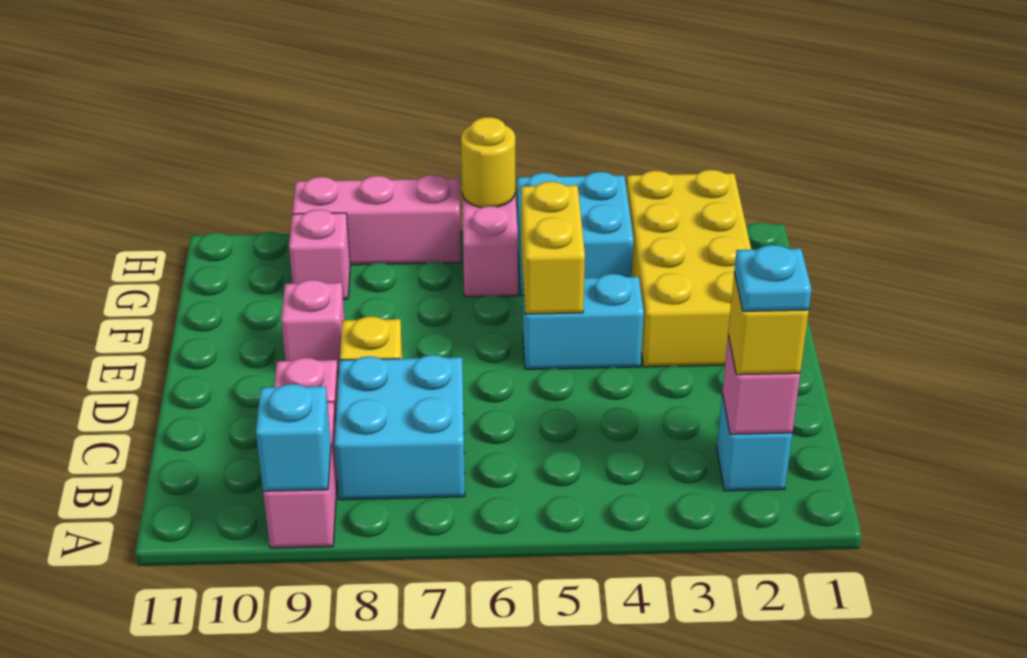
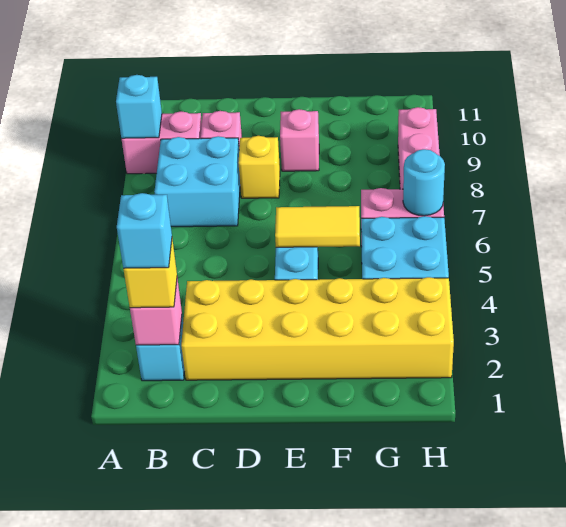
cyan 1x1 plate [734,245,812,311] -> cyan 1x1 brick [117,193,172,268]
yellow 2x4 brick [627,170,751,367] -> yellow 2x6 brick [181,277,454,380]
yellow 1x2 brick [521,181,585,314] -> yellow 1x2 tile [275,206,360,247]
pink 1x1 brick [289,209,350,299] -> none
yellow 1x1 round brick [461,117,515,207] -> cyan 1x1 round brick [403,149,445,216]

